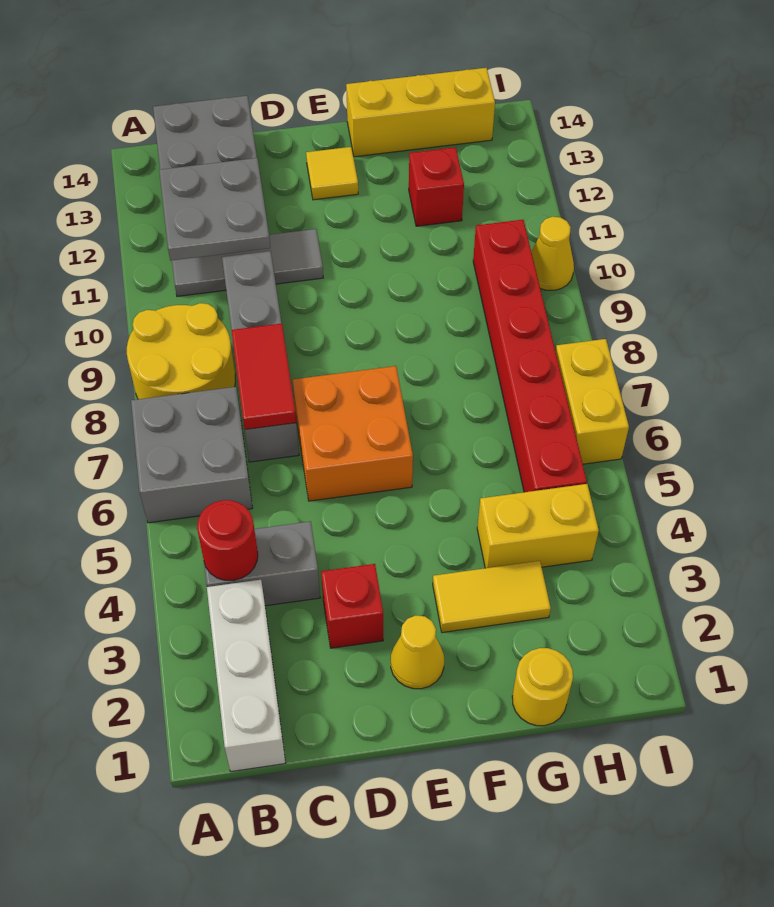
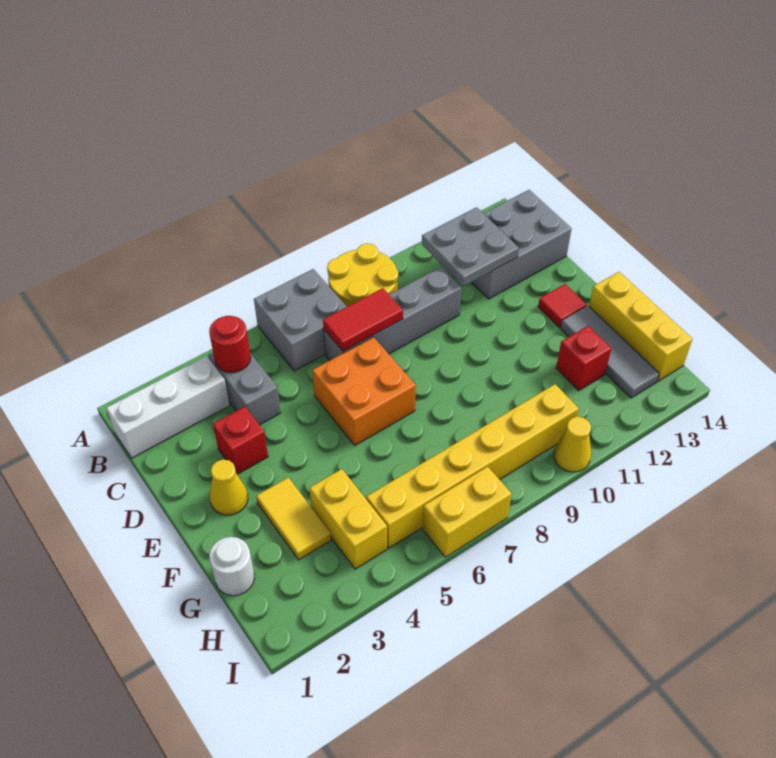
grey 1x3 tile [172,229,323,296] -> grey 1x3 tile moved to [561,306,659,398]
yellow 1x1 tile [306,147,358,200] -> red 1x1 tile [538,284,587,328]
yellow 1x1 round brick [512,648,573,726] -> white 1x1 round brick [209,537,254,596]
red 1x6 brick [473,220,587,492] -> yellow 1x6 brick [366,384,579,548]

